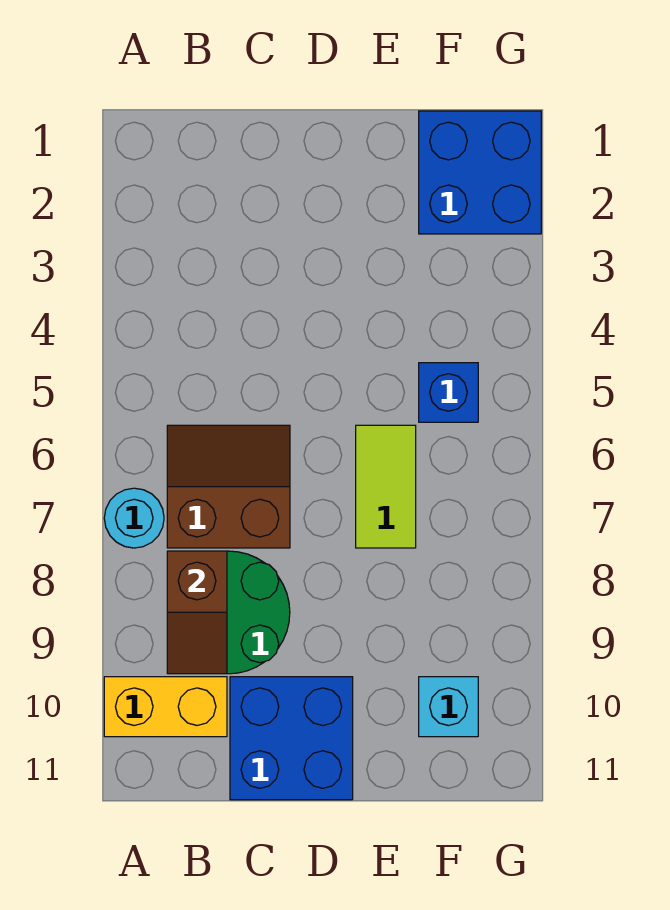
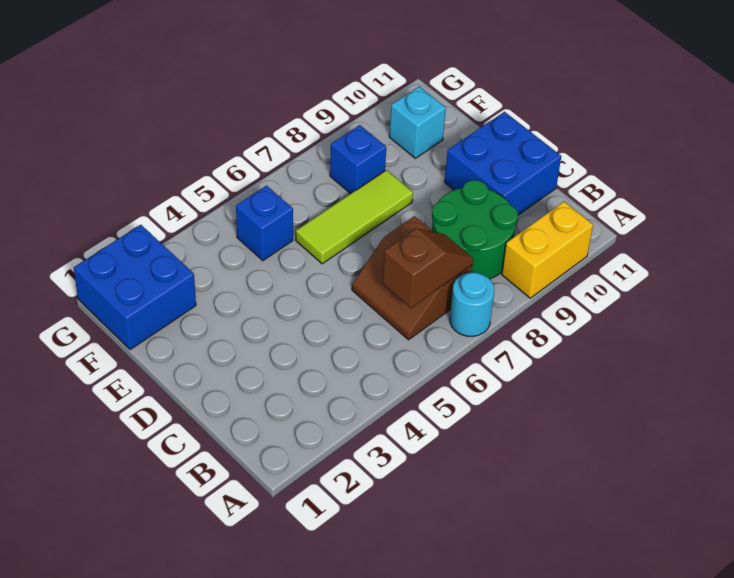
yellow 1x2 brick [104,677,227,737] -> yellow 1x2 brick turned to [502,202,593,298]
brown 1x2 slope [167,551,227,674] -> brown 1x2 slope moved to [383,229,473,308]
lime 1x2 tile [356,425,416,548] -> lime 1x3 tile [296,170,413,264]
none -> blue 1x1 brick [330,125,386,194]

